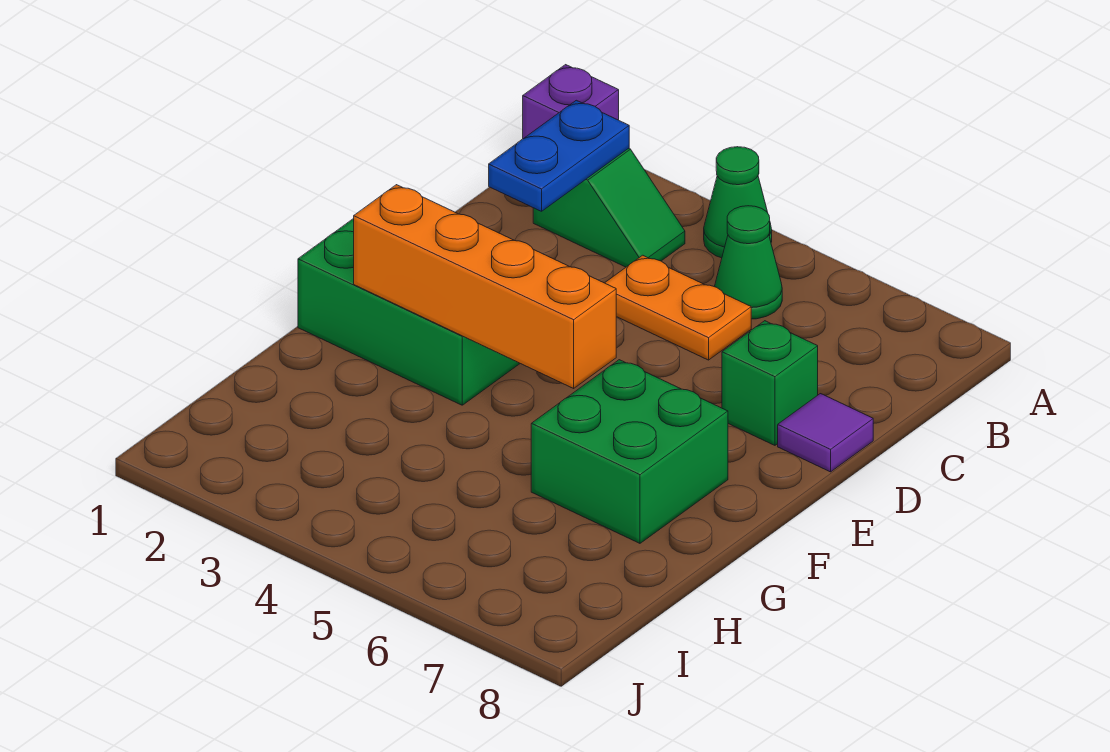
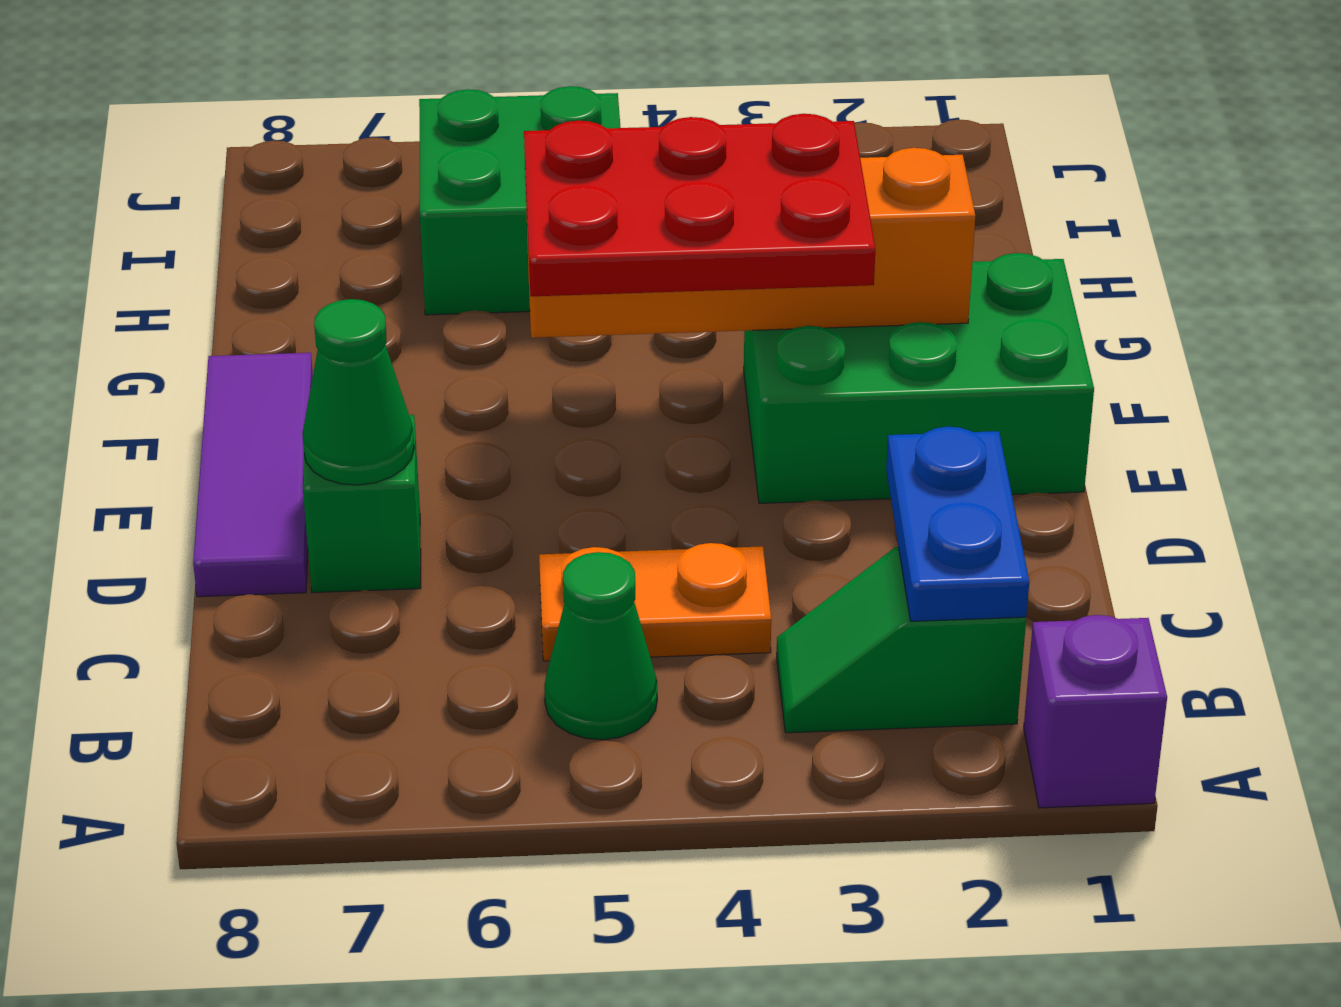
green 1x1 cone [704,147,772,258] -> green 1x1 cone moved to [302,299,414,485]
purple 1x1 tile [778,394,873,472] -> purple 1x3 tile [193,353,313,597]
none -> red 2x3 plate [524,114,875,296]
green 2x2 brick [531,360,728,543] -> green 2x2 brick moved to [419,86,620,315]

